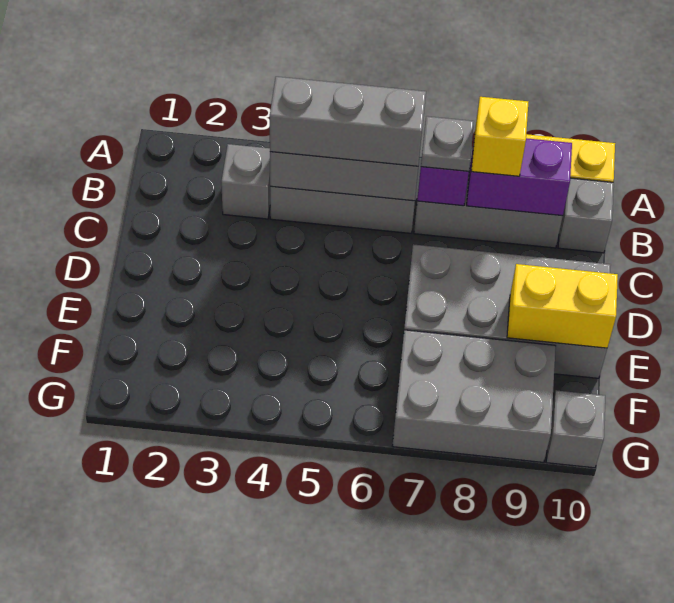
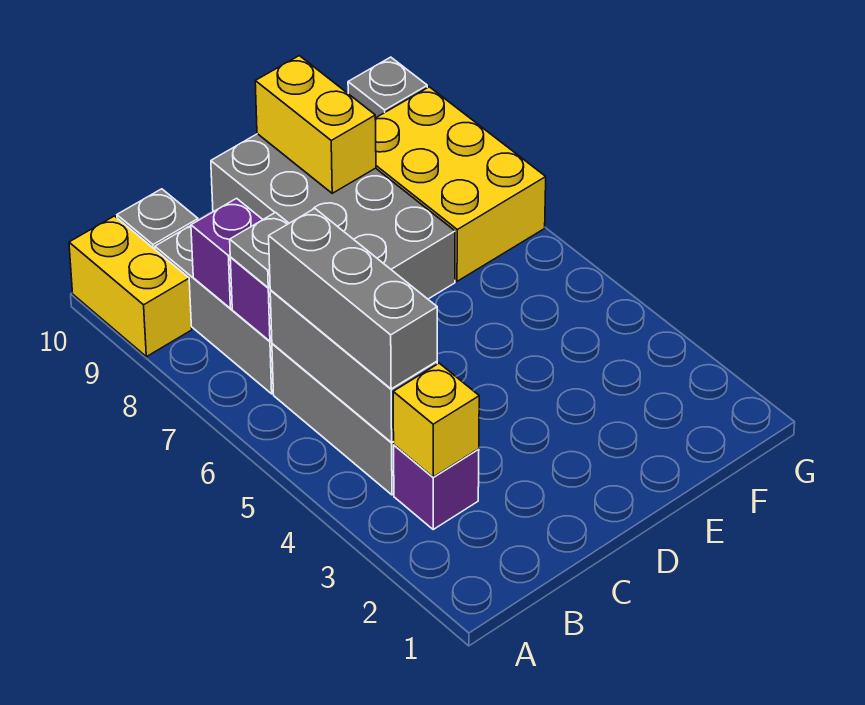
grey 1x1 brick [221,144,271,219] -> purple 1x1 brick [394,445,479,529]
purple 1x2 brick [467,138,572,216] -> purple 1x1 brick [191,198,263,309]
yellow 1x1 brick [471,97,528,176] -> yellow 1x1 brick moved to [393,363,479,477]
grey 2x3 brick [392,330,556,462] -> yellow 2x3 brick [375,87,546,281]

